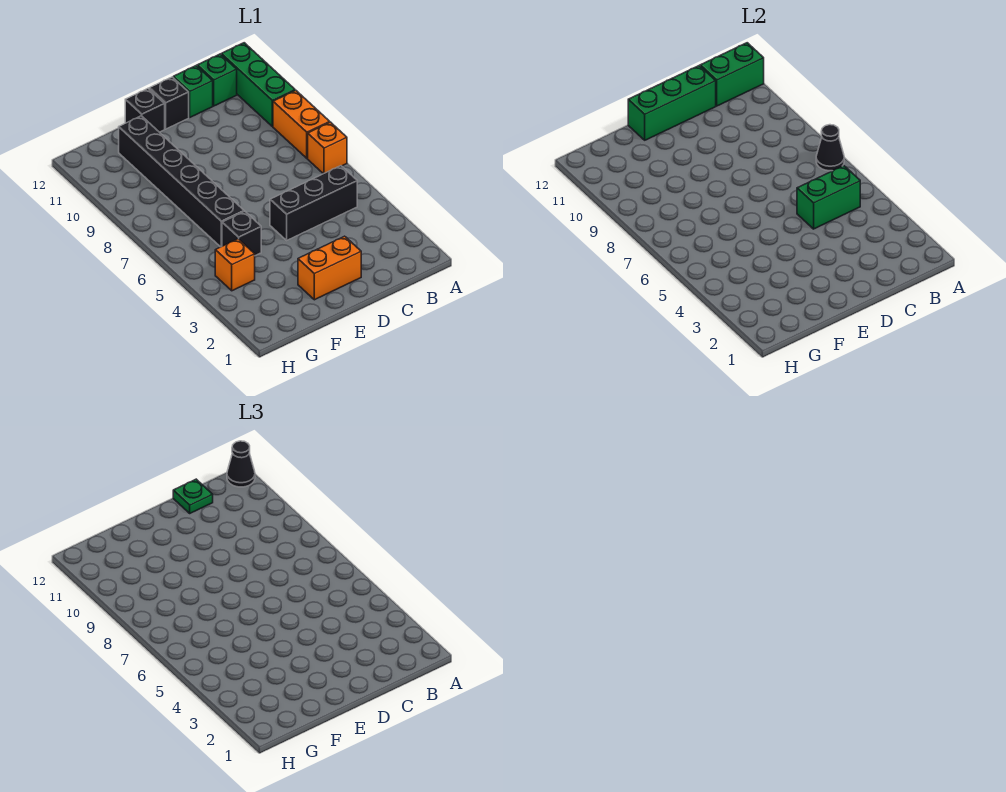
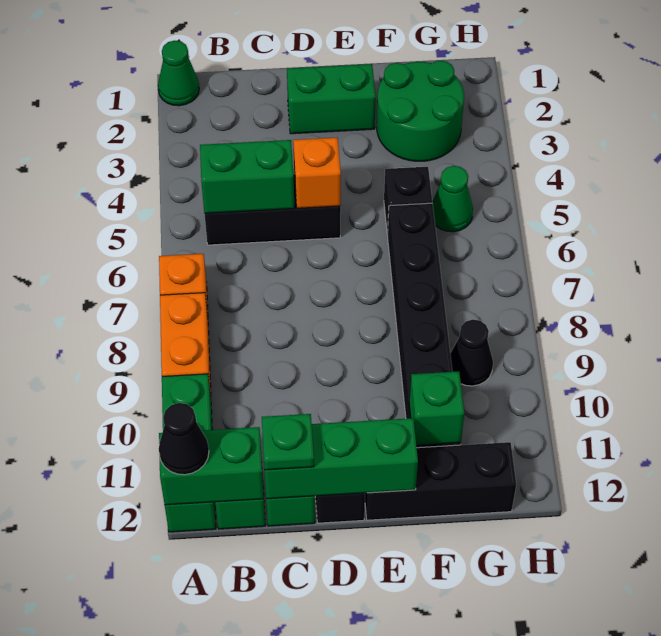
none -> green 1x1 cone [158,40,199,106]
black 1x1 cone [816,125,844,171] -> black 1x1 cone moved to [450,320,493,386]
orange 1x2 brick [298,236,361,300] -> green 1x2 brick [287,64,376,134]
black 1x1 brick [125,89,165,132] -> black 1x3 brick [365,442,516,520]
none -> green 2x2 round brick [377,61,464,161]
none -> green 1x1 brick [409,371,464,445]
orange 1x1 brick [215,239,255,291] -> orange 1x1 brick moved to [293,138,341,208]
none -> green 1x1 cone [432,166,473,232]

